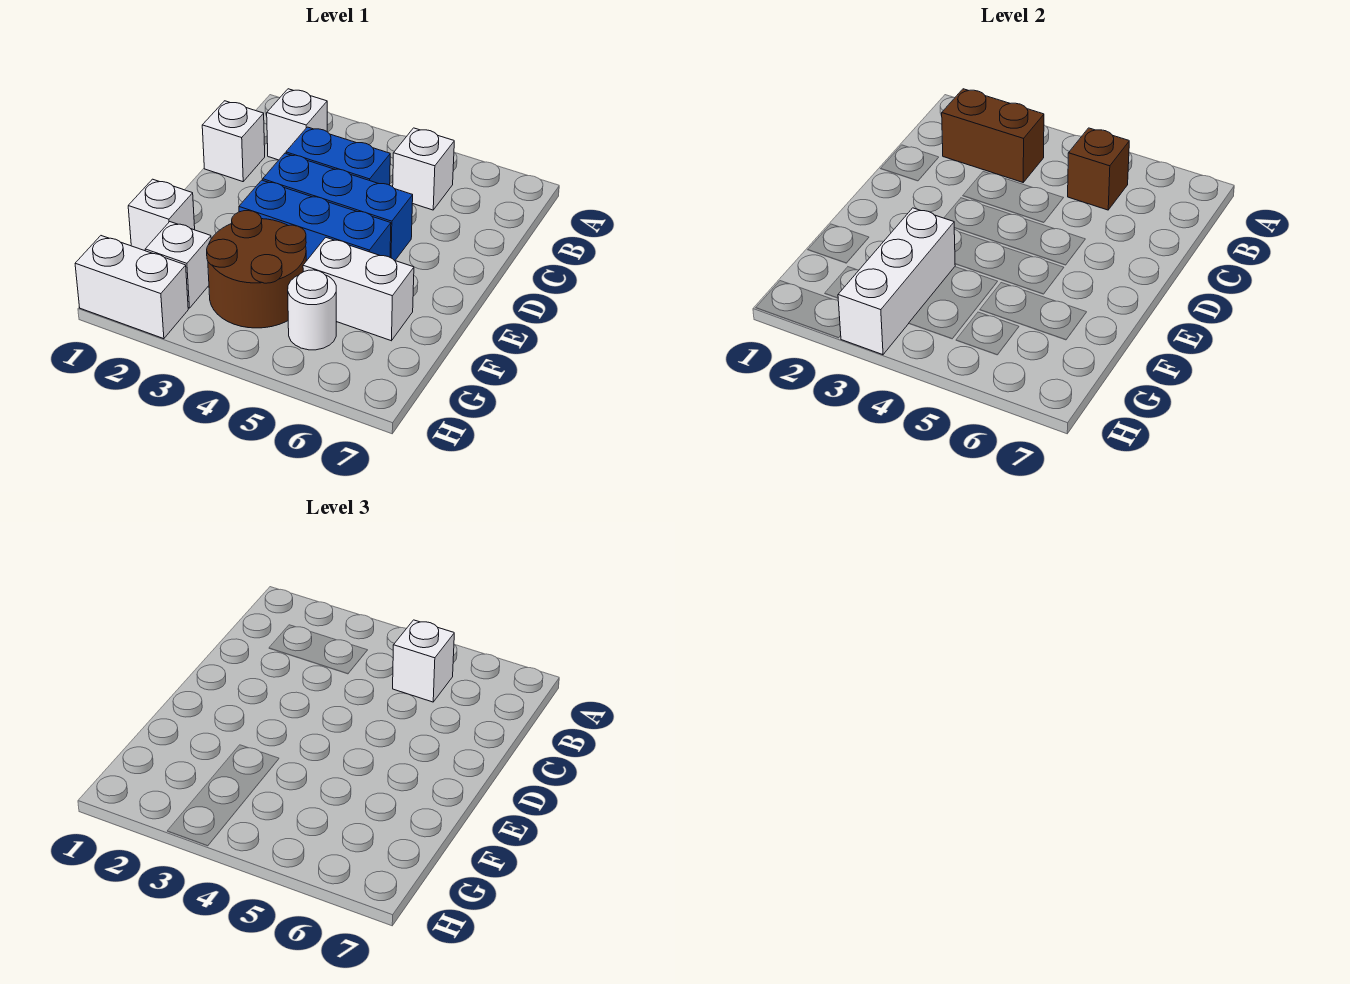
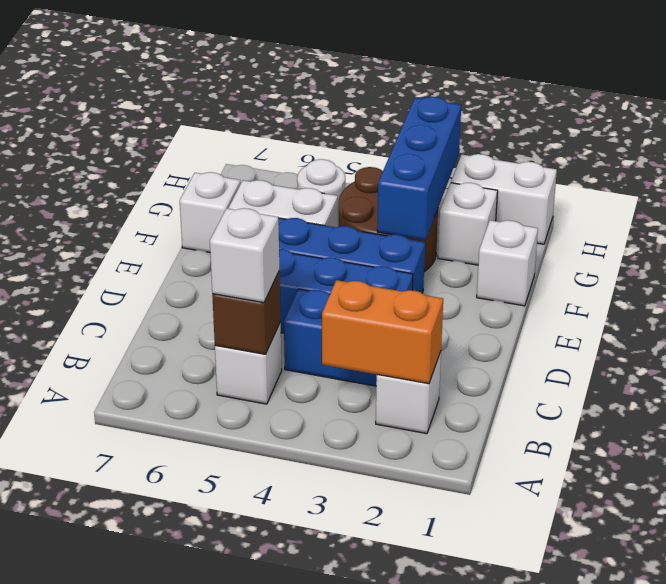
brown 1x2 brick [942,89,1044,182] -> orange 1x2 brick [322,280,443,384]
white 1x1 brick [202,101,265,182] -> white 1x1 brick moved to [180,172,240,252]
white 1x3 brick [838,208,955,355] -> blue 1x3 brick [377,97,461,240]

